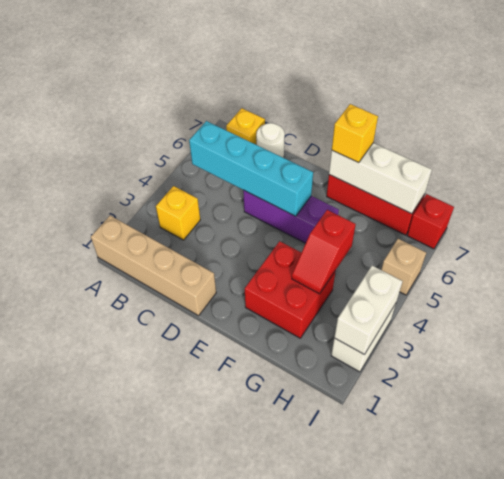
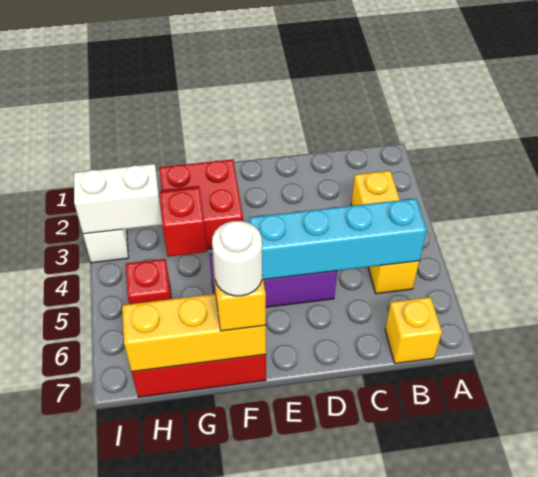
tan 1x4 brick [91,216,216,316] -> none
yellow 1x1 brick [156,186,200,240] -> yellow 1x3 brick [351,171,419,294]
white 1x1 round brick [256,123,285,158] -> white 1x1 round brick moved to [212,221,262,296]
white 1x3 brick [329,143,432,214] -> yellow 1x3 brick [122,294,266,372]
white 1x2 brick [334,266,403,355] -> white 1x2 brick turned to [74,164,162,234]
tan 1x1 brick [381,239,426,295] -> none
red 1x1 brick [407,194,454,249] -> red 1x1 brick moved to [126,259,171,304]

